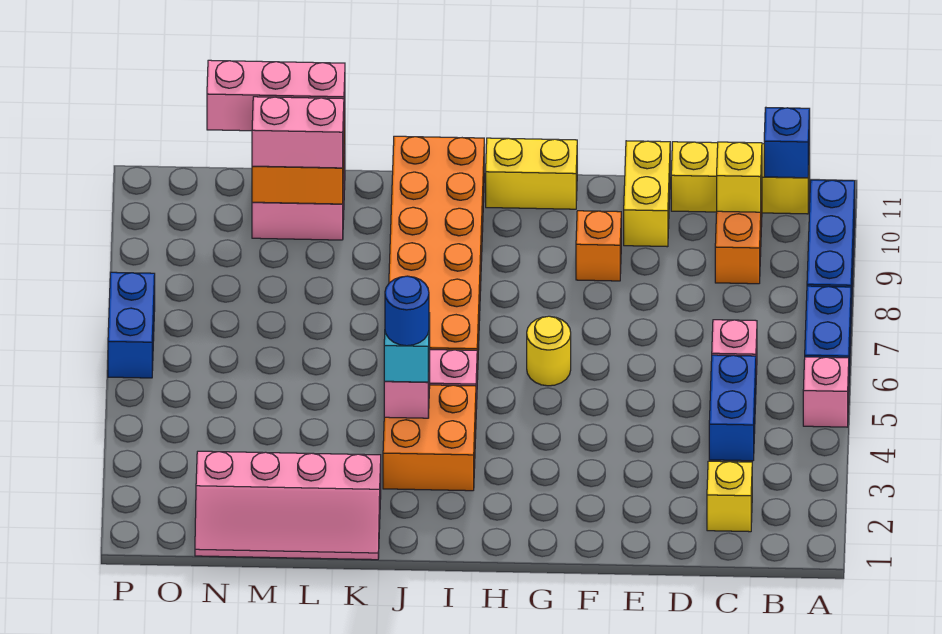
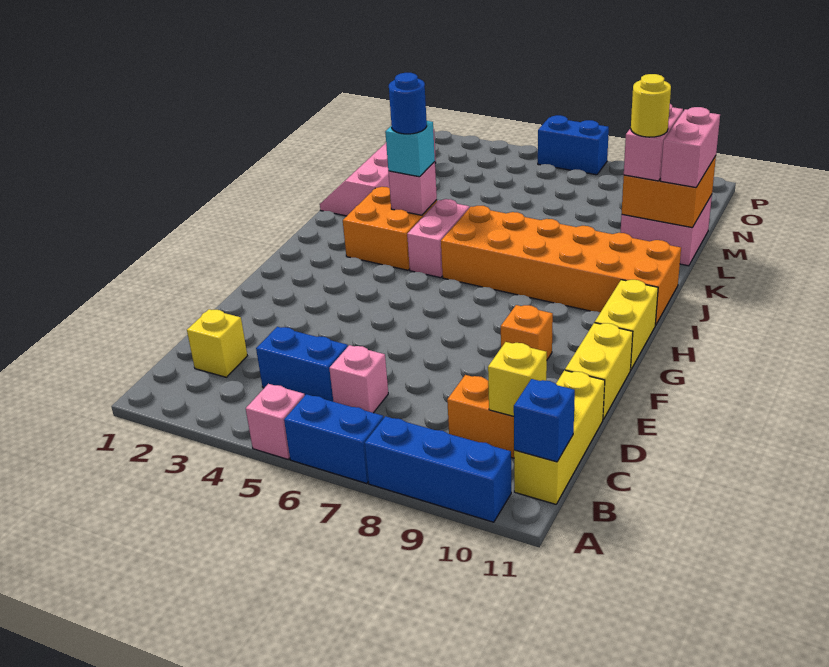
yellow 1x2 brick [624,141,670,247] -> yellow 1x2 brick turned to [565,323,633,419]
yellow 1x1 round brick [527,316,571,386] -> yellow 1x1 round brick moved to [631,74,671,137]
pink 1x3 brick [207,60,345,131] -> pink 1x2 brick [660,107,720,187]

